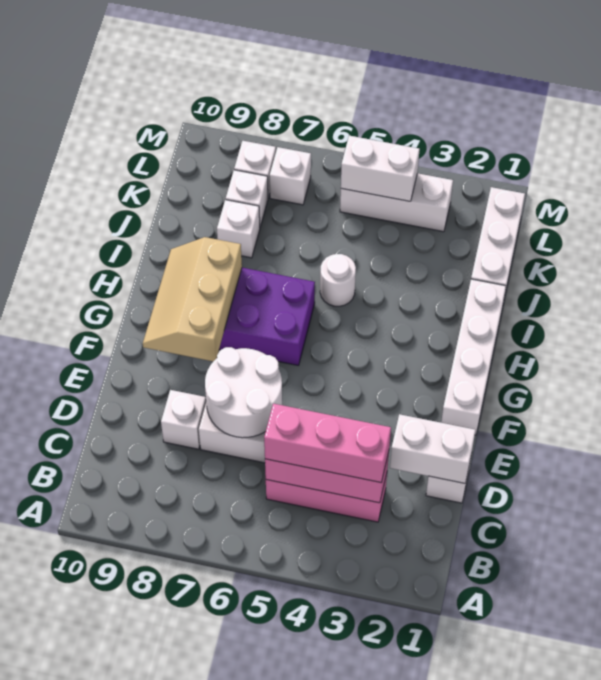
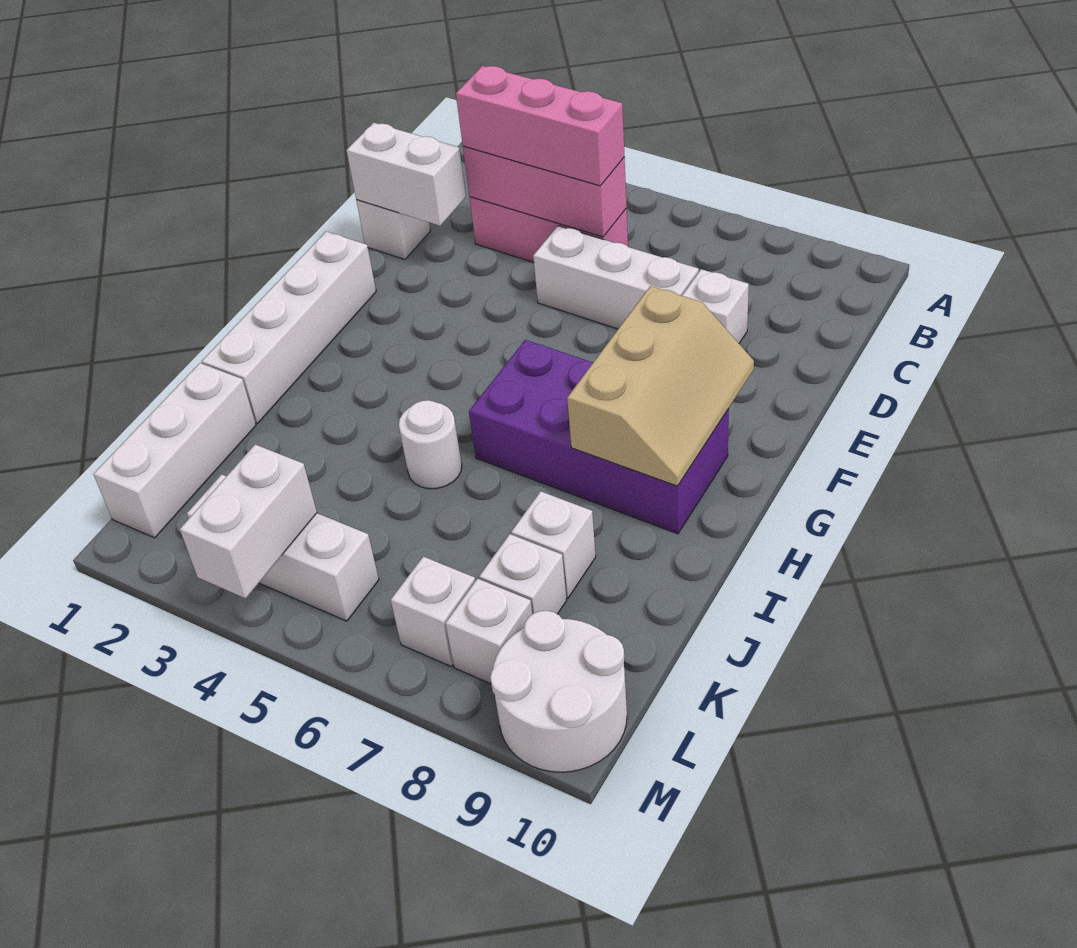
white 2x2 round brick [205,347,282,438] -> white 2x2 round brick moved to [490,611,627,772]
white 1x2 brick [341,136,420,201] -> white 1x2 brick turned to [180,445,317,598]

